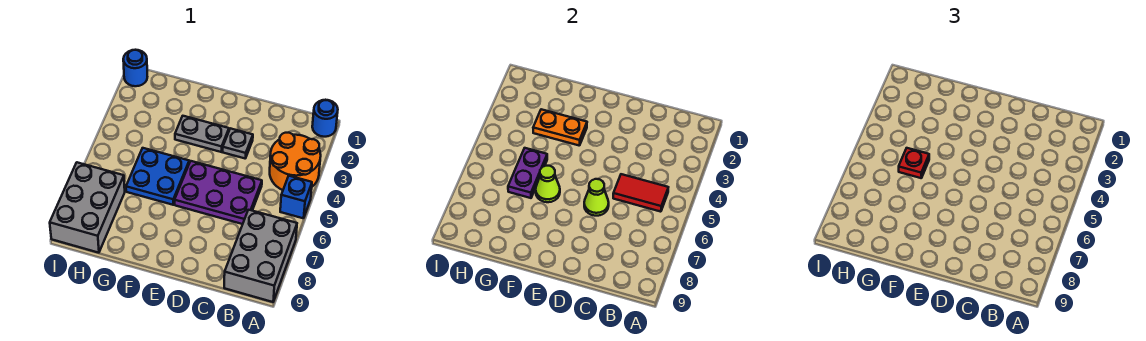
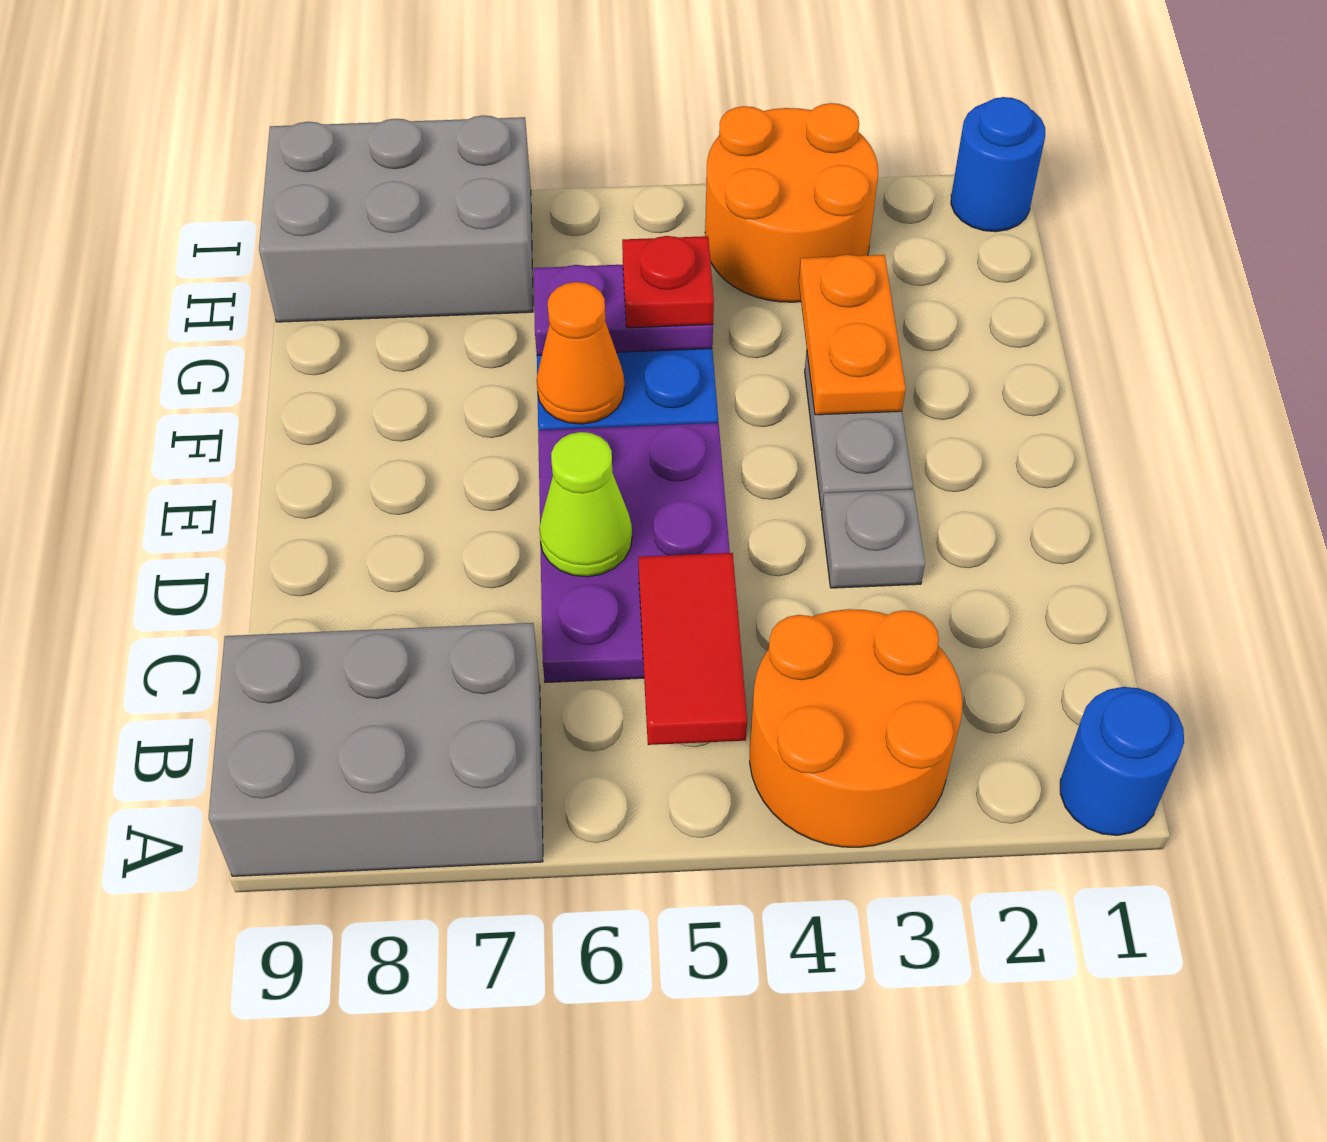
blue 1x1 brick [280,176,312,218] -> none
lime 1x1 cone [536,166,560,202] -> orange 1x1 cone [537,282,624,424]
none -> orange 2x2 round brick [705,103,878,302]

